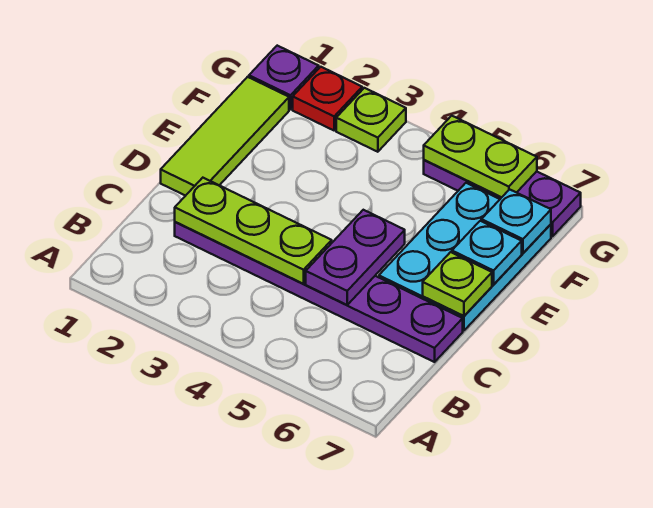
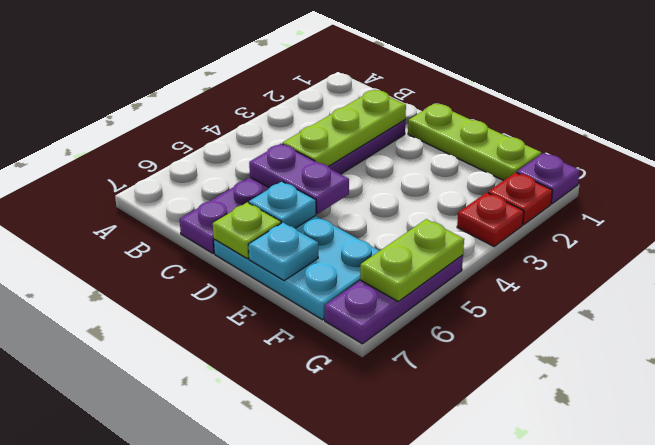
lime 1x3 tile [161,77,289,196] -> lime 1x3 plate [408,103,541,181]
cyan 1x1 plate [481,189,551,253] -> cyan 1x1 plate moved to [249,182,316,228]
lime 1x1 plate [336,88,406,152] -> red 1x1 plate [457,193,524,246]

